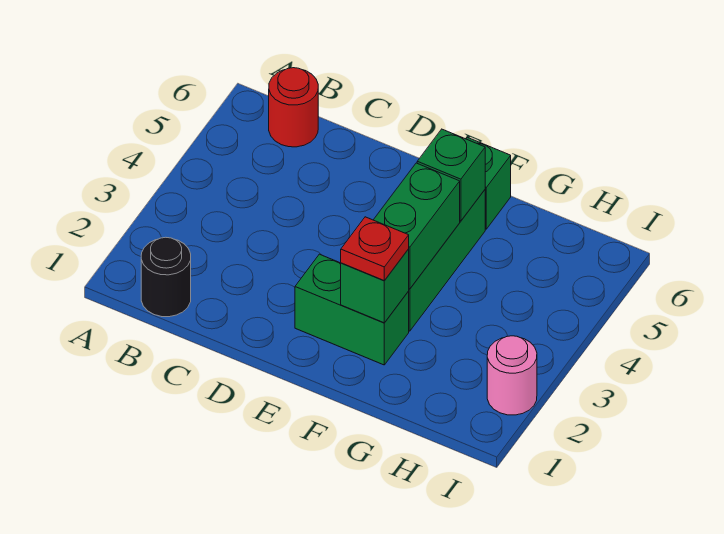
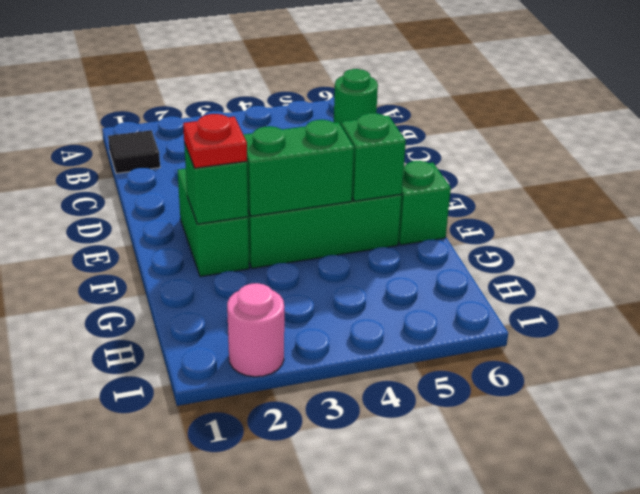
black 1x1 round brick [141,237,191,317] -> black 1x1 tile [108,130,160,174]
red 1x1 round brick [269,68,318,147] -> green 1x1 round brick [334,69,378,125]

